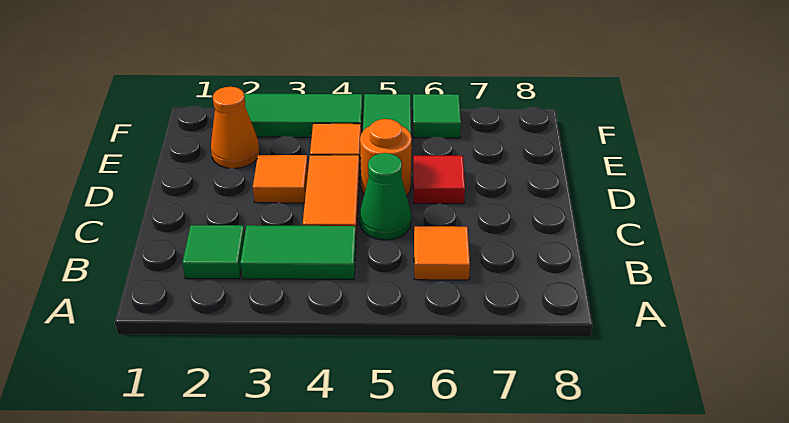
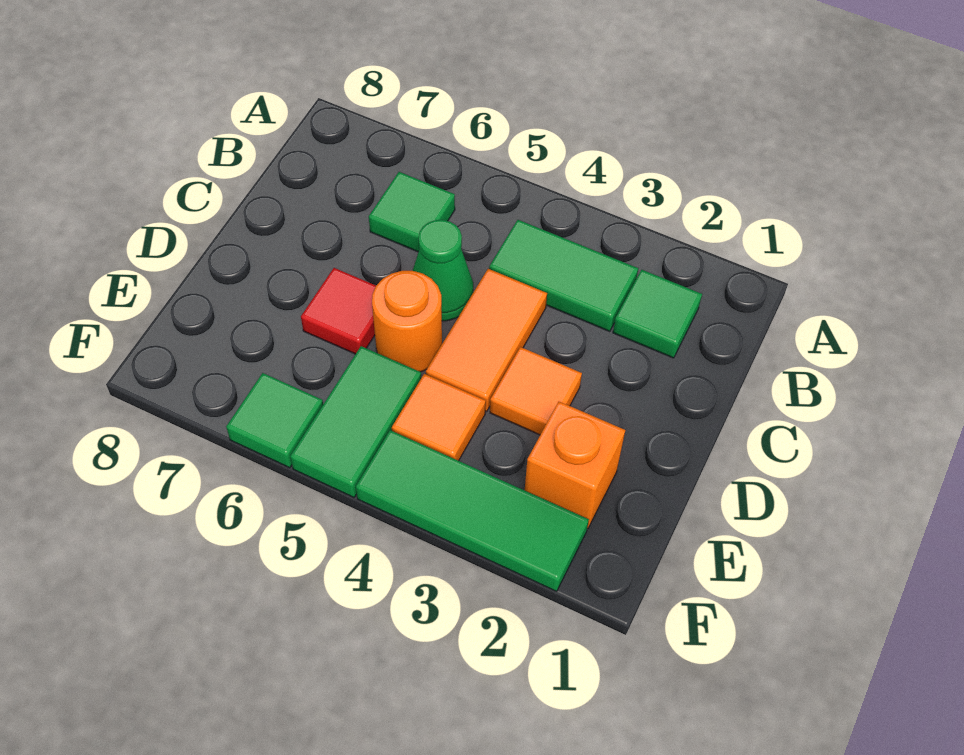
orange 1x1 tile [414,226,470,280] -> green 1x1 tile [369,172,455,252]
orange 1x1 cone [211,87,260,168] -> orange 1x1 brick [525,402,625,529]

